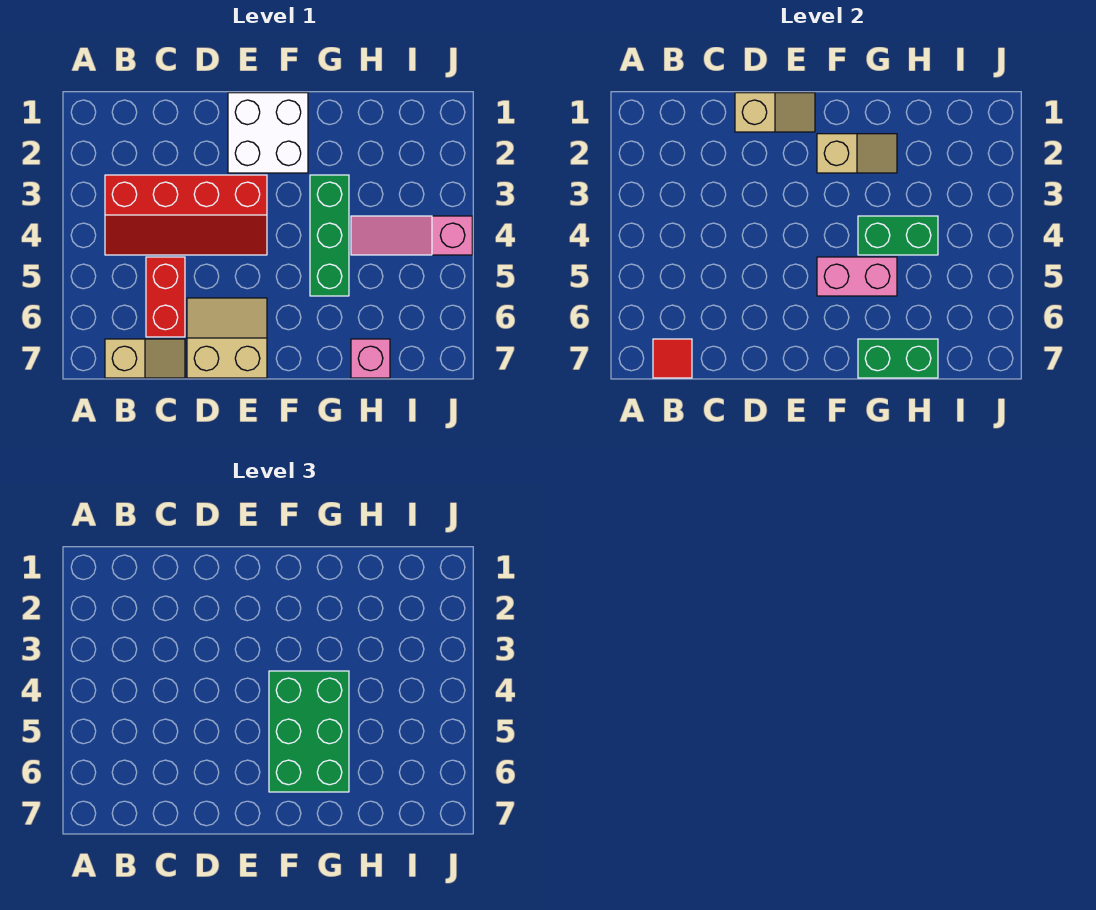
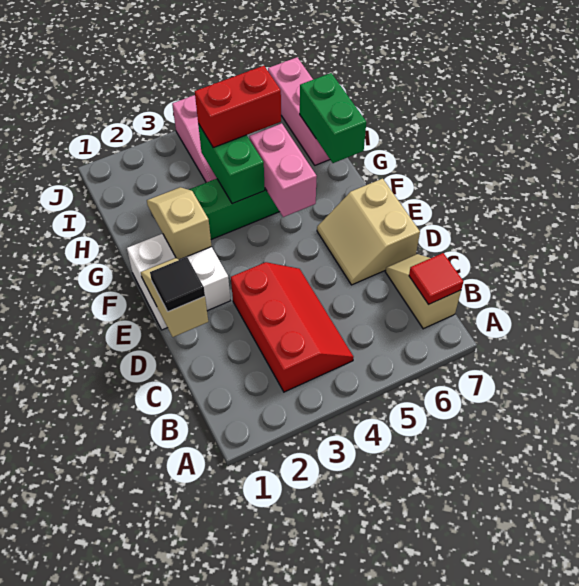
red 2x4 slope [105,175,267,255] -> red 2x3 slope [231,262,353,392]
red 1x2 brick [146,257,185,337] -> red 1x2 brick moved to [195,66,281,148]
none -> black 1x1 tile [150,257,205,312]
green 2x3 brick [269,671,349,792] -> none
pink 1x1 brick [351,339,390,378] -> pink 1x3 brick [268,57,330,165]

